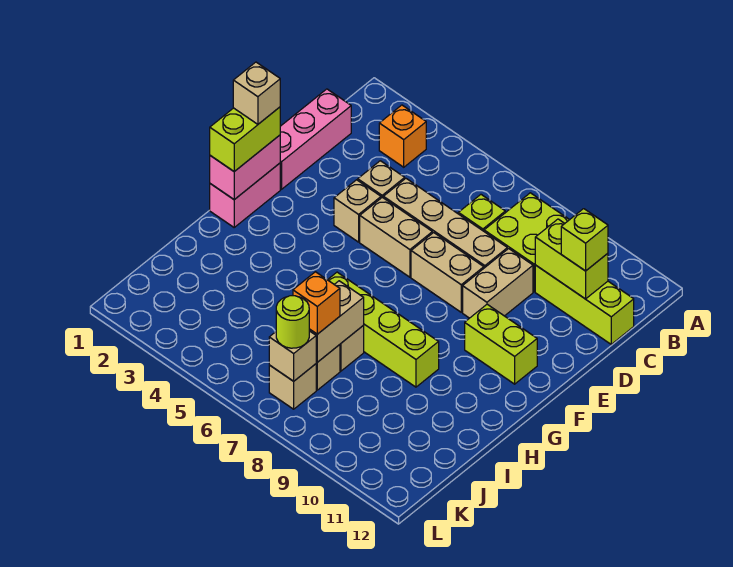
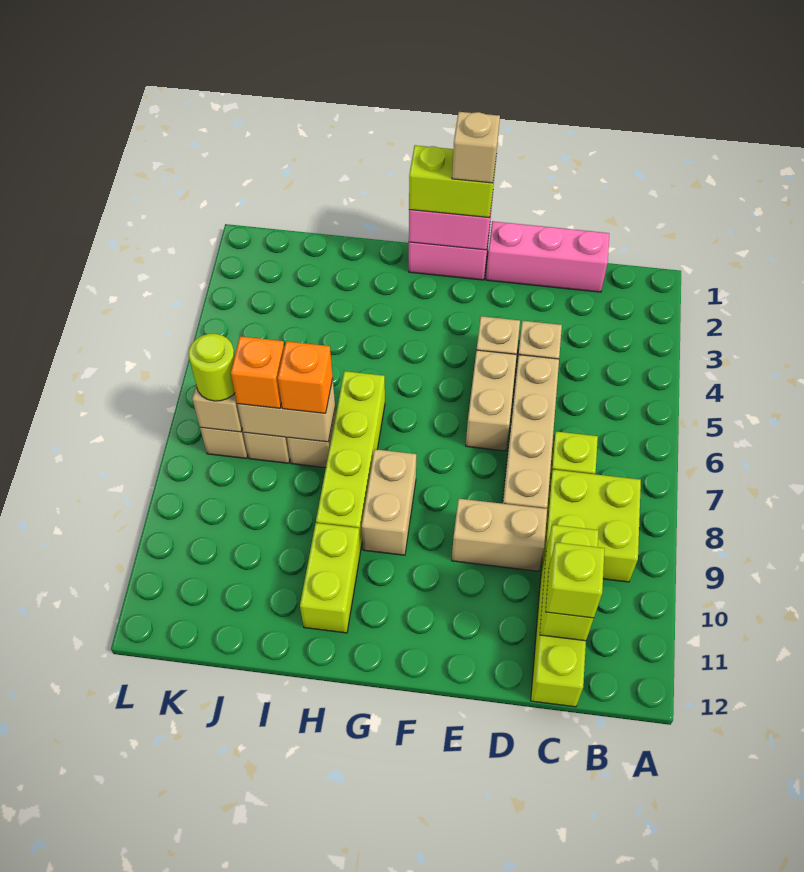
orange 1x1 brick [379,105,426,167] -> orange 1x1 brick moved to [278,341,333,413]
tan 1x2 brick [411,233,484,312] -> tan 1x2 brick moved to [362,449,416,555]
lime 1x2 brick [465,304,537,384] -> lime 1x2 brick moved to [300,523,361,633]

